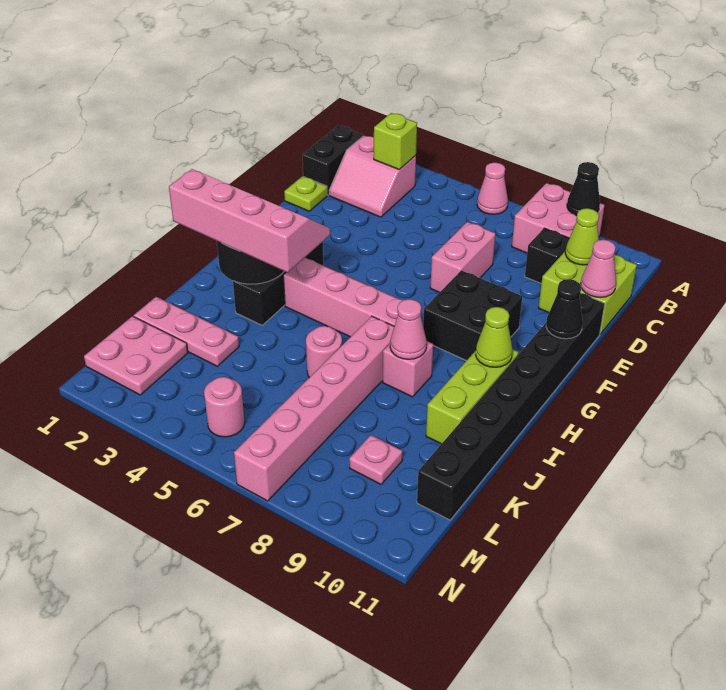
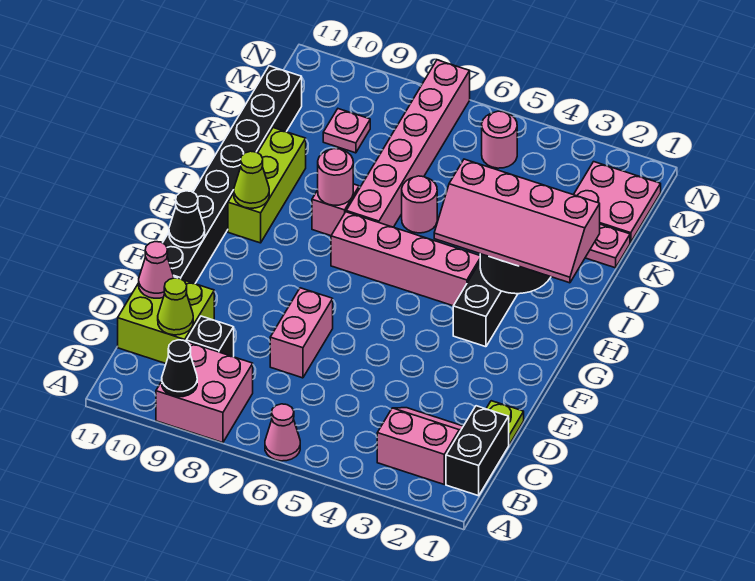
lime 1x1 brick [374,113,417,170] -> none
black 2x2 brick [423,270,522,361] -> none
pink 1x1 cone [390,299,427,359] -> pink 1x1 round brick [318,149,353,205]

